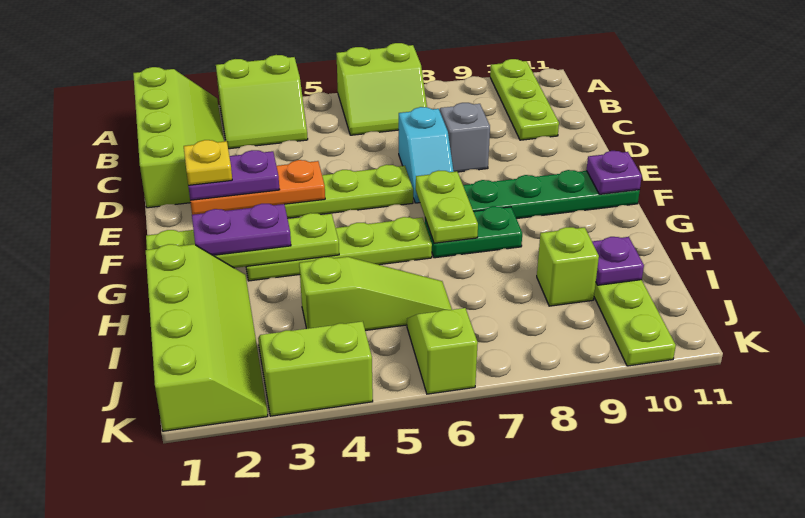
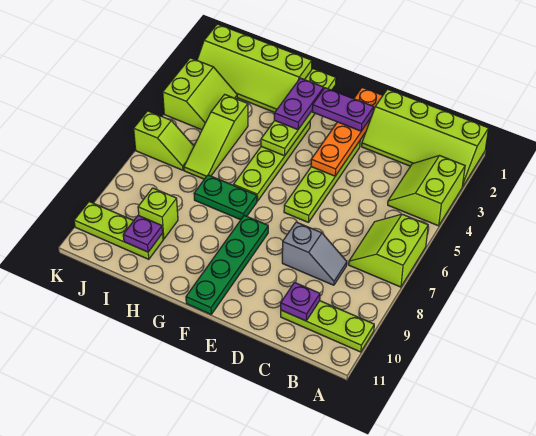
cyan 1x2 slope [399,107,454,203] -> none
orange 1x3 plate [190,160,325,215] -> orange 1x4 plate [311,88,383,176]
purple 1x2 plate [188,150,280,200] -> purple 1x2 plate turned to [312,88,374,131]
yellow 1x1 plate [184,140,232,185] -> none
lime 1x2 plate [416,171,478,243] -> none
purple 1x1 plate [586,151,642,194] -> purple 1x1 plate moved to [281,283,320,321]
green 1x2 plate [425,206,522,258] -> green 1x2 plate turned to [194,175,257,220]

